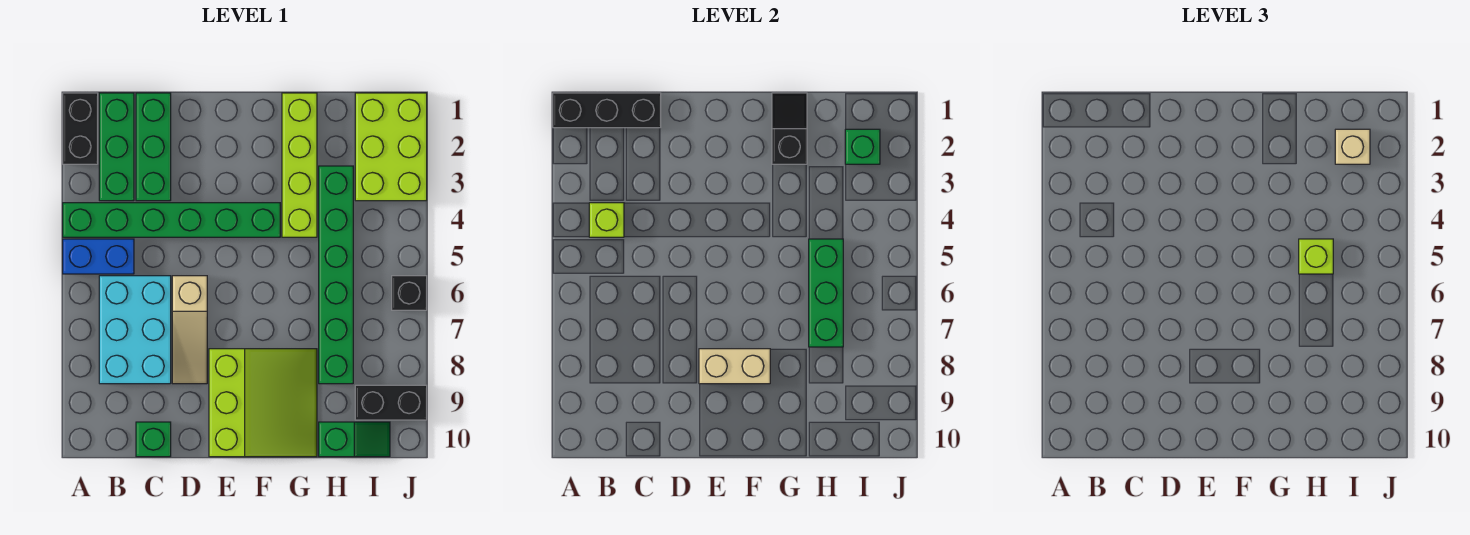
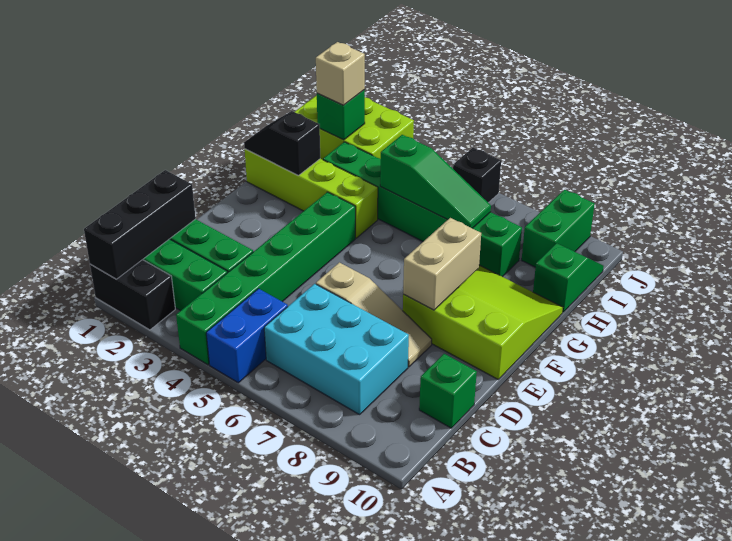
lime 1x1 brick [589,203,624,237] -> none
green 1x3 brick [809,239,843,347] -> green 1x3 slope [380,135,491,228]
lime 1x1 brick [1299,239,1333,274] -> none
black 1x2 brick [355,385,427,420] -> green 1x2 brick [522,190,595,267]

